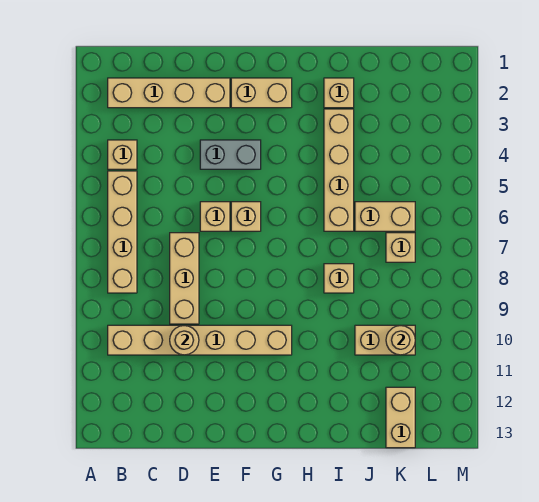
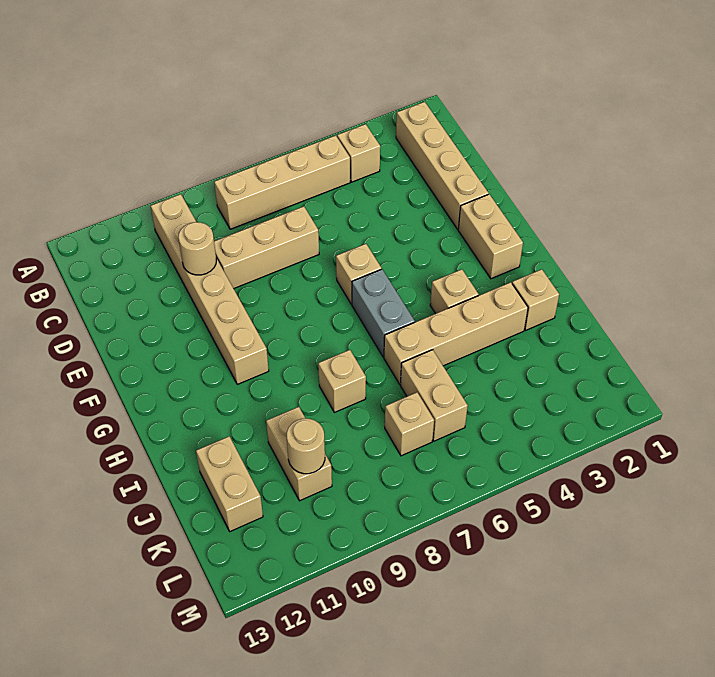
grey 1x2 brick [200,140,261,169] -> grey 1x2 brick moved to [352,269,415,357]
tan 1x1 brick [200,202,230,231] -> tan 1x1 brick moved to [430,269,479,314]
tan 1x2 brick [386,387,415,448] -> tan 1x2 brick turned to [196,436,263,531]

